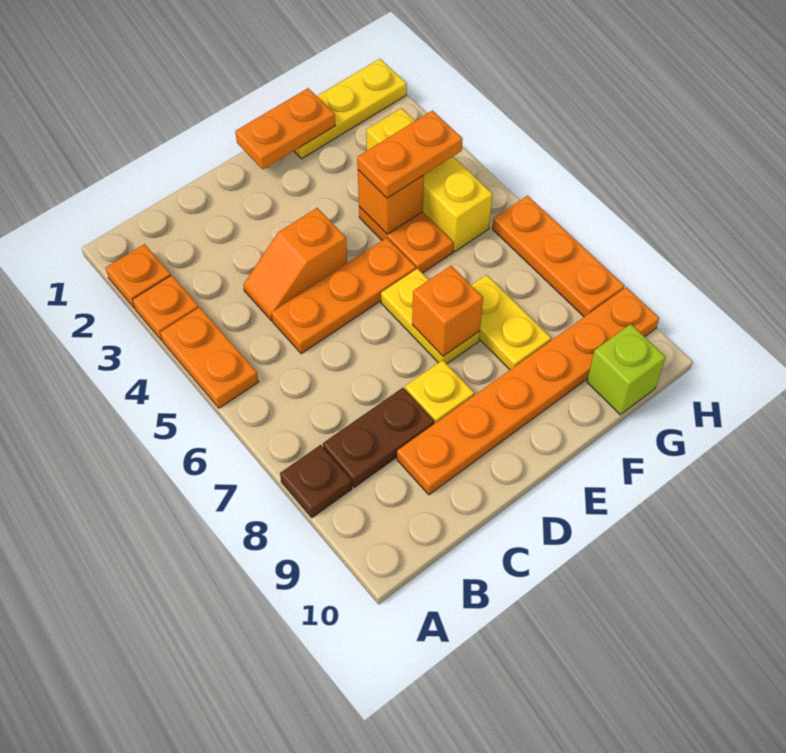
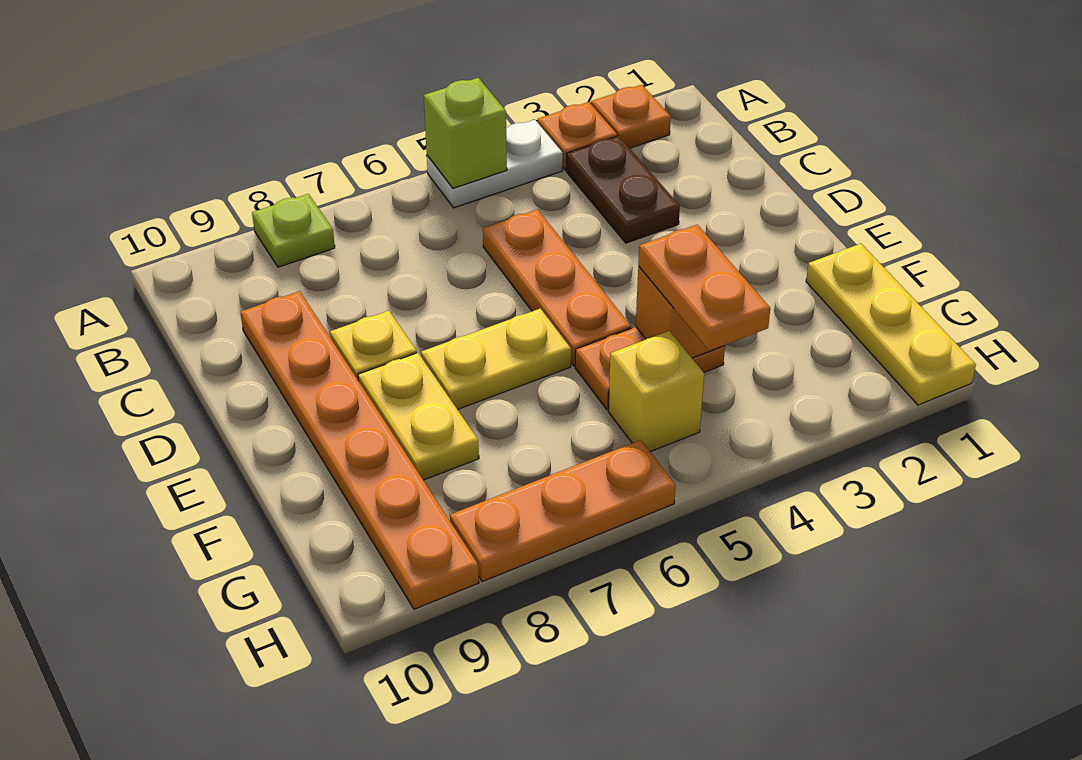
orange 1x2 plate [160,307,258,408] -> white 1x2 plate [427,120,563,208]
brown 1x1 plate [280,445,352,518] -> lime 1x1 plate [252,194,335,267]
brown 1x2 plate [323,388,434,487] -> brown 1x2 plate moved to [566,136,680,243]
orange 1x2 slope [243,208,347,321] -> none
orange 1x2 plate [235,88,335,169] -> none
orange 1x1 brick [412,266,483,356] -> none
yellow 1x2 plate [471,275,551,370] -> yellow 1x2 plate turned to [358,353,479,480]
yellow 1x3 brick [366,108,493,251] -> yellow 1x1 brick [608,331,704,452]
lime 1x1 brick [587,324,666,415] -> lime 1x1 brick moved to [424,78,507,188]

